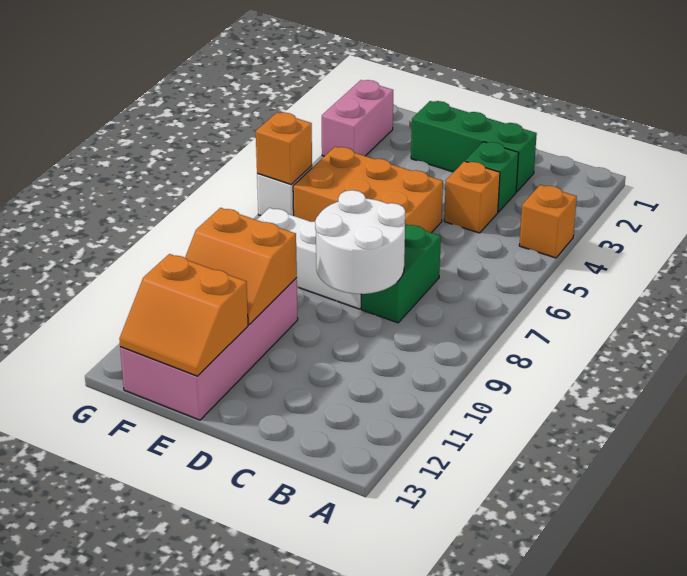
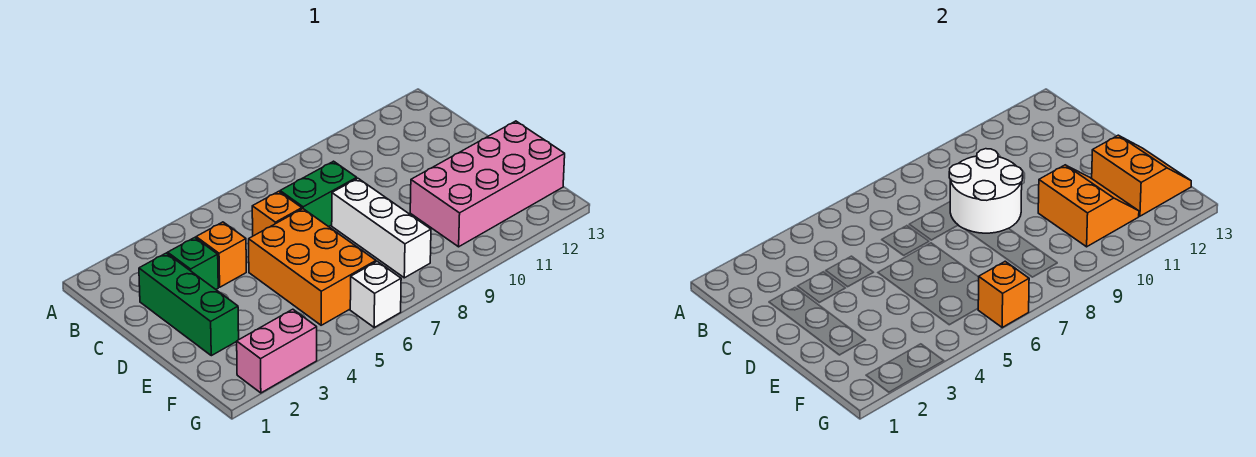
orange 1x1 brick [519,185,577,258] -> orange 1x1 brick moved to [252,191,302,236]

